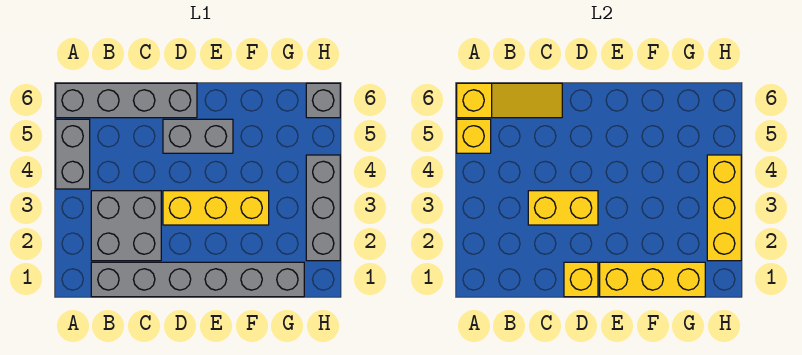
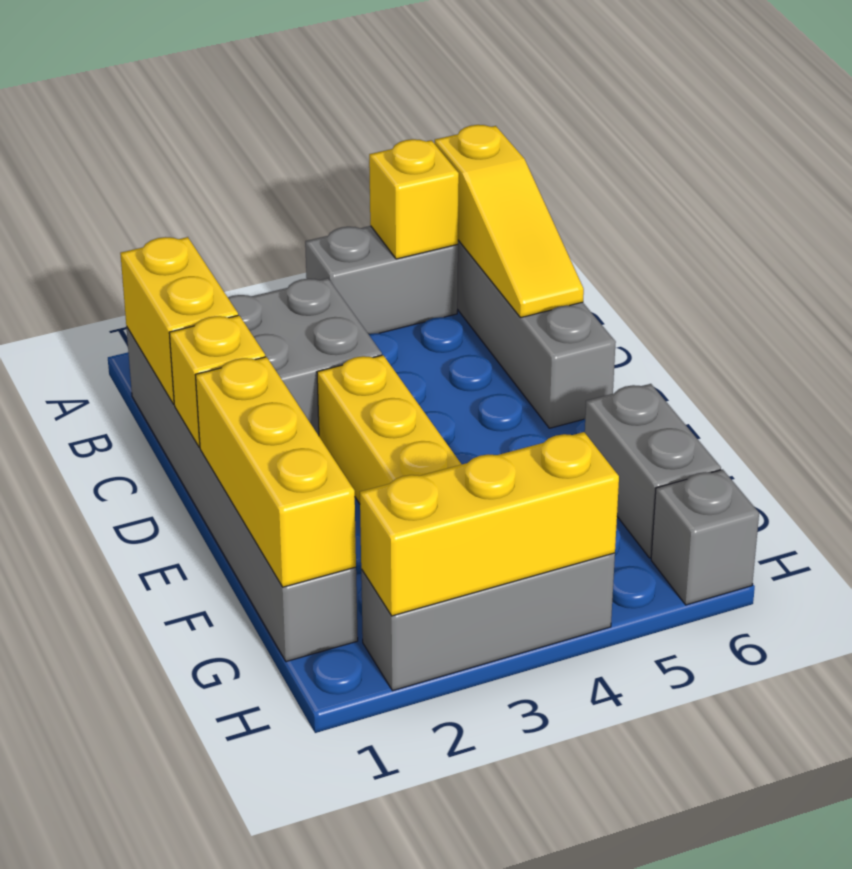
yellow 1x2 brick [528,191,598,225] -> yellow 1x2 brick moved to [120,237,238,404]
grey 1x2 brick [163,119,233,153] -> grey 1x2 brick moved to [585,384,721,558]

